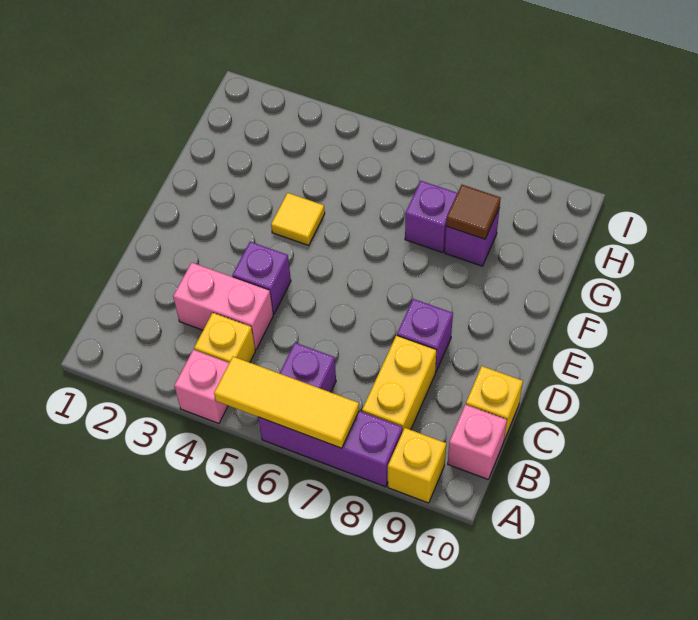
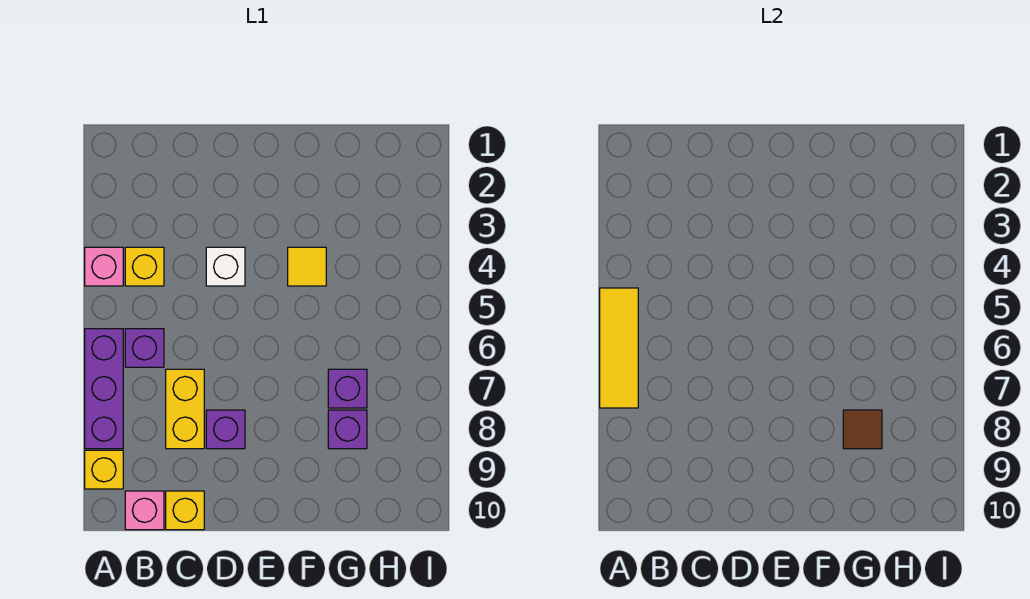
yellow 1x2 brick [362,336,436,432] -> yellow 1x2 brick turned to [166,369,204,449]
pink 1x2 brick [173,262,273,350] -> none
purple 1x1 brick [232,242,291,314] -> white 1x1 brick [206,247,245,286]

